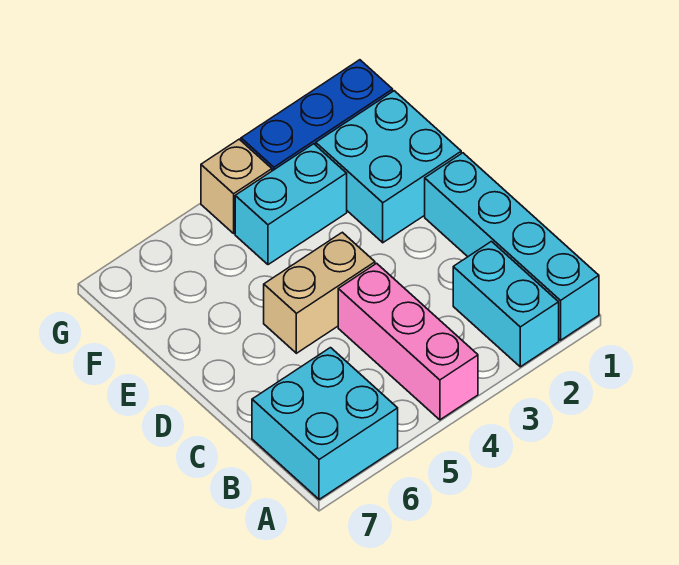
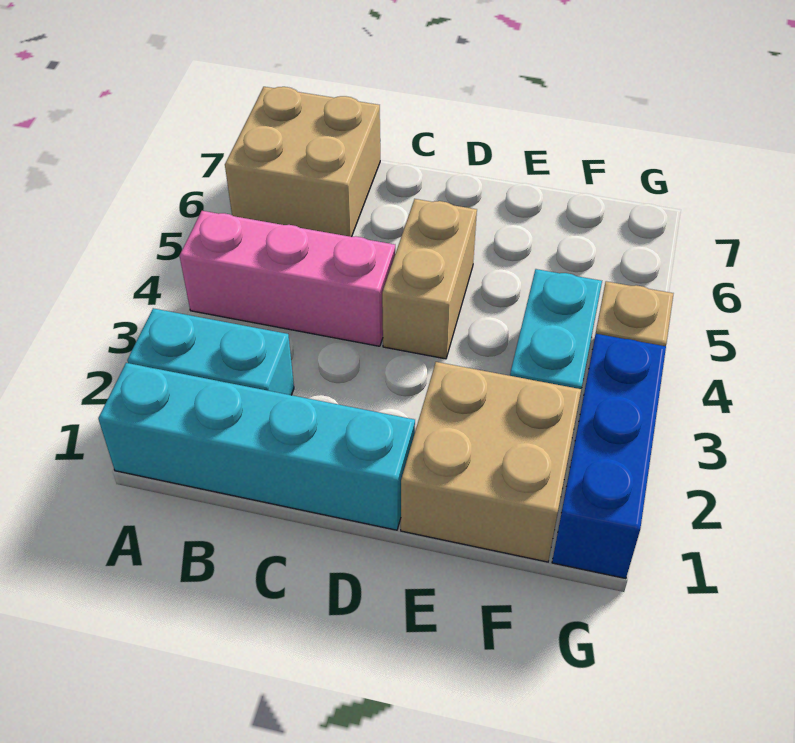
cyan 2x2 brick [252,348,398,499] -> tan 2x2 brick [225,87,380,237]
cyan 2x2 brick [316,91,461,243] -> tan 2x2 brick [401,362,581,562]

